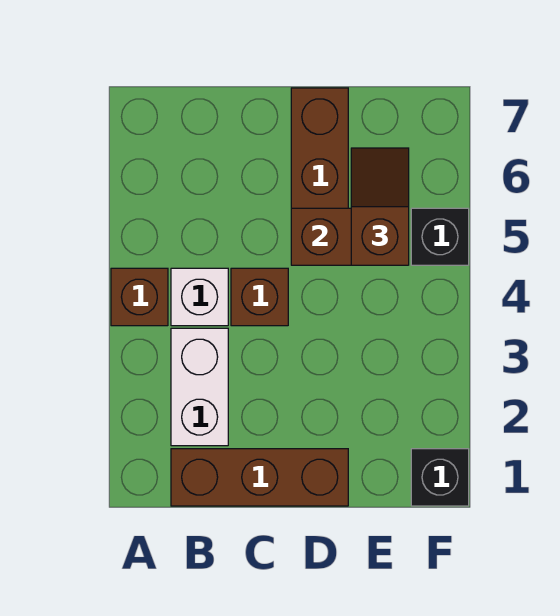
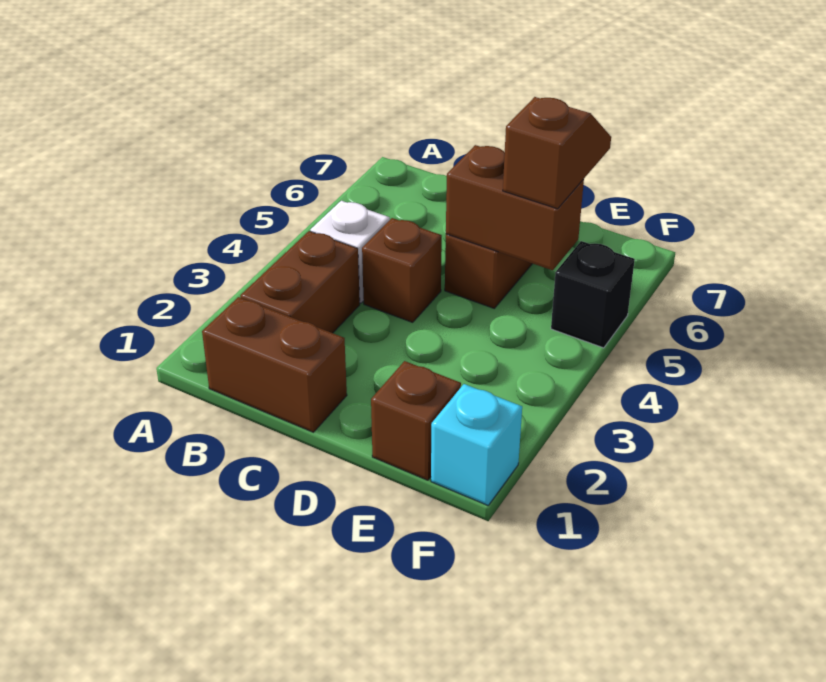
brown 1x1 brick [111,268,168,326] -> brown 1x1 brick moved to [371,361,461,480]
brown 1x3 brick [171,449,348,506] -> brown 1x2 brick [202,297,347,432]
white 1x2 brick [171,328,228,446] -> brown 1x2 brick [240,231,360,333]
black 1x1 brick [411,449,469,506] -> cyan 1x1 brick [431,384,522,505]

